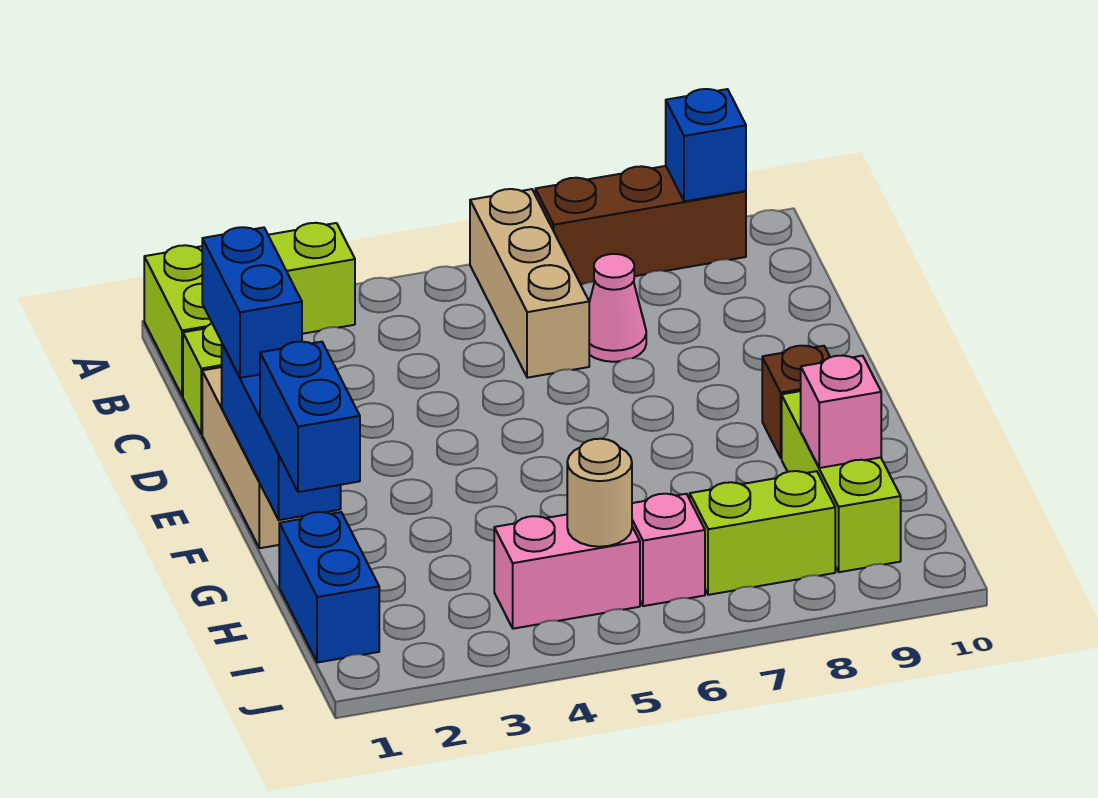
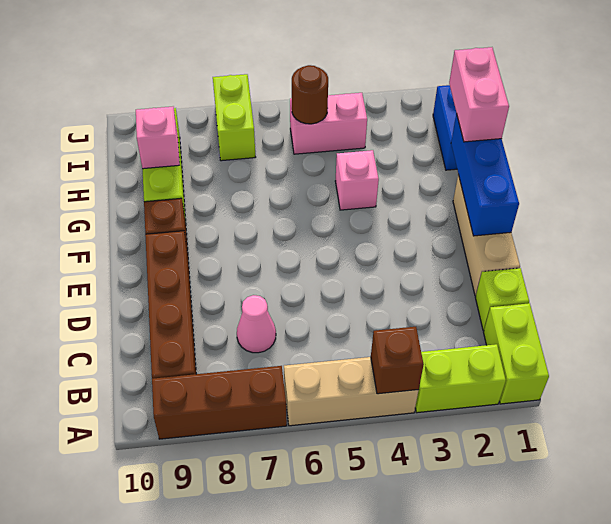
none -> brown 1x1 brick [371,327,424,394]
tan 1x3 brick [470,189,589,378] -> tan 1x3 brick turned to [284,357,419,426]
blue 1x1 brick [666,89,746,201] -> none
none -> brown 1x4 brick [145,231,196,379]
blue 1x2 brick [202,227,302,378] -> none
blue 1x2 brick [260,342,360,492] -> pink 1x2 brick [449,47,509,142]
tan 1x1 round brick [567,439,632,547] -> brown 1x1 round brick [292,65,328,124]
pink 1x1 brick [632,494,705,606] -> pink 1x1 brick moved to [335,150,379,210]
lime 1x2 brick [690,471,835,595] -> lime 1x2 brick turned to [213,74,255,161]

